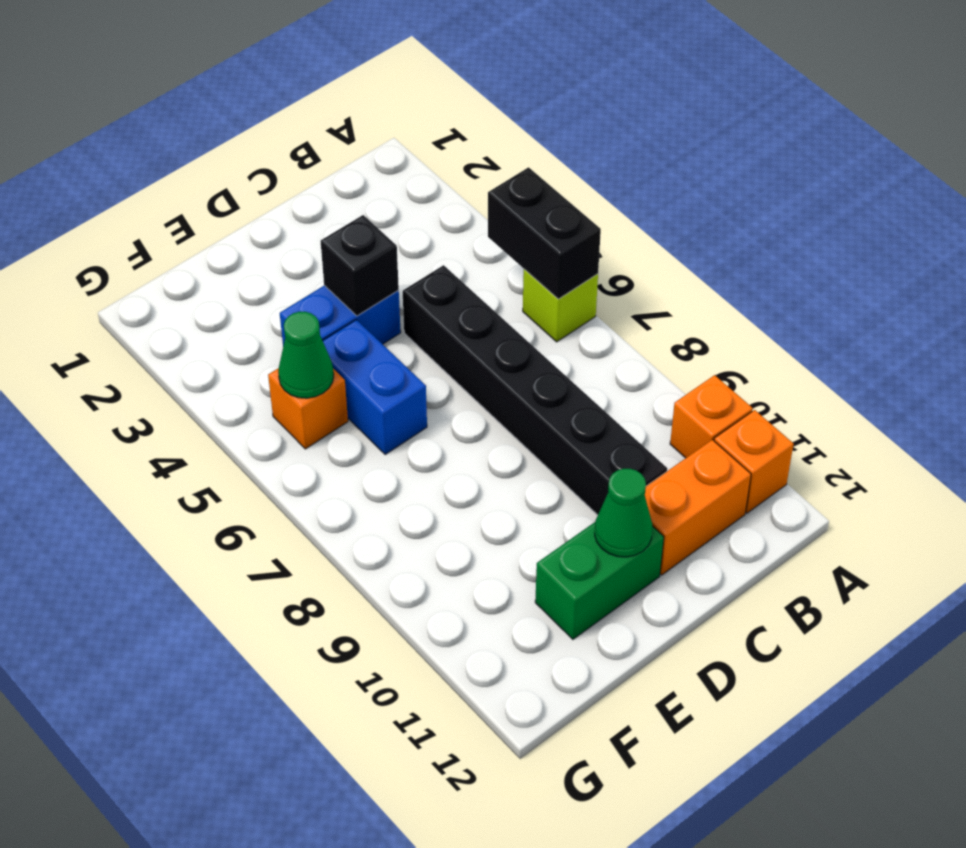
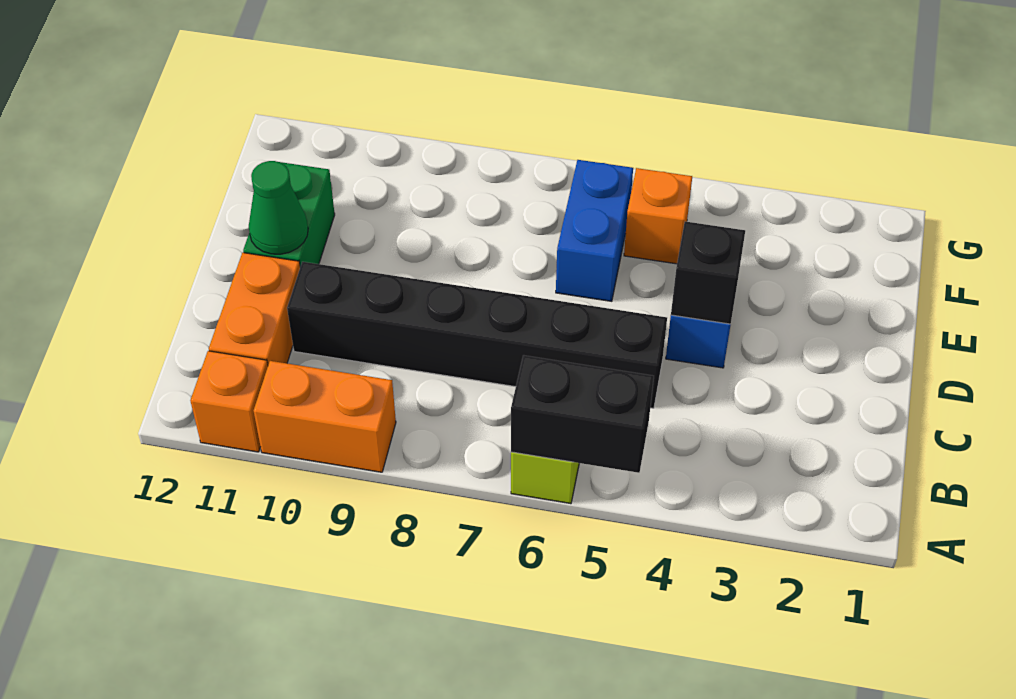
orange 1x1 brick [670,375,753,458] -> orange 1x2 brick [254,361,396,472]
blue 1x2 brick [323,320,427,455] -> blue 1x2 brick turned to [556,160,633,301]
green 1x1 cone [278,312,334,398] -> none

